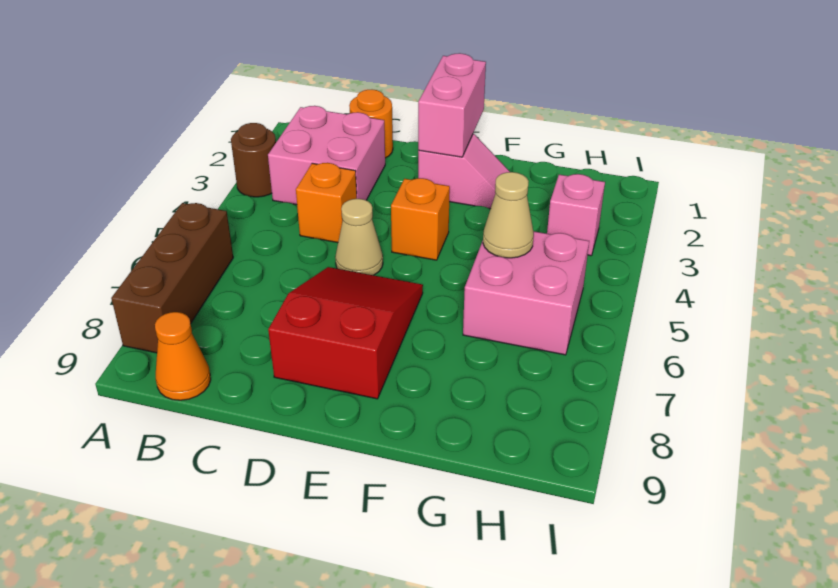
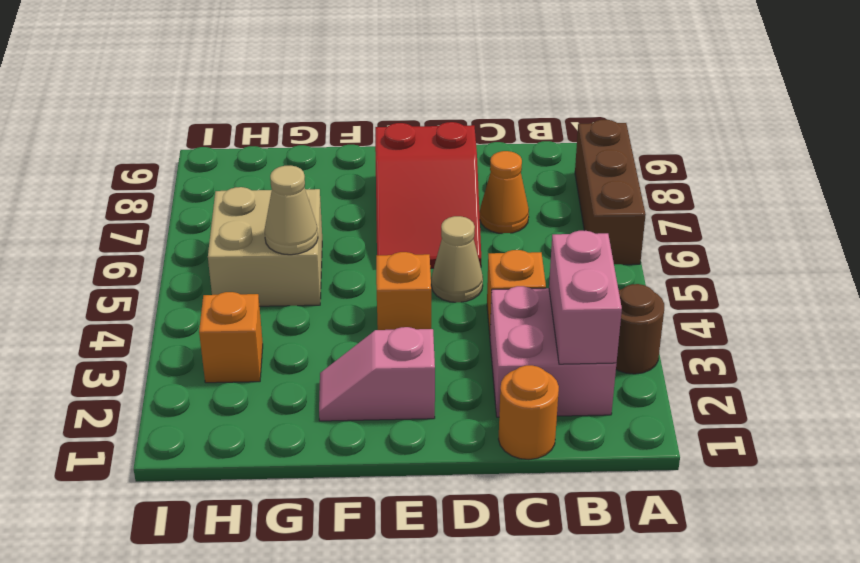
orange 1x1 cone [155,312,211,400] -> orange 1x1 cone moved to [480,151,529,233]
pink 1x2 brick [418,53,486,157] -> pink 1x2 brick moved to [549,231,622,364]
pink 2x2 brick [463,231,589,355] -> tan 2x2 brick [208,187,322,306]
pink 1x1 brick [547,174,605,256] -> orange 1x1 brick [199,292,263,383]

